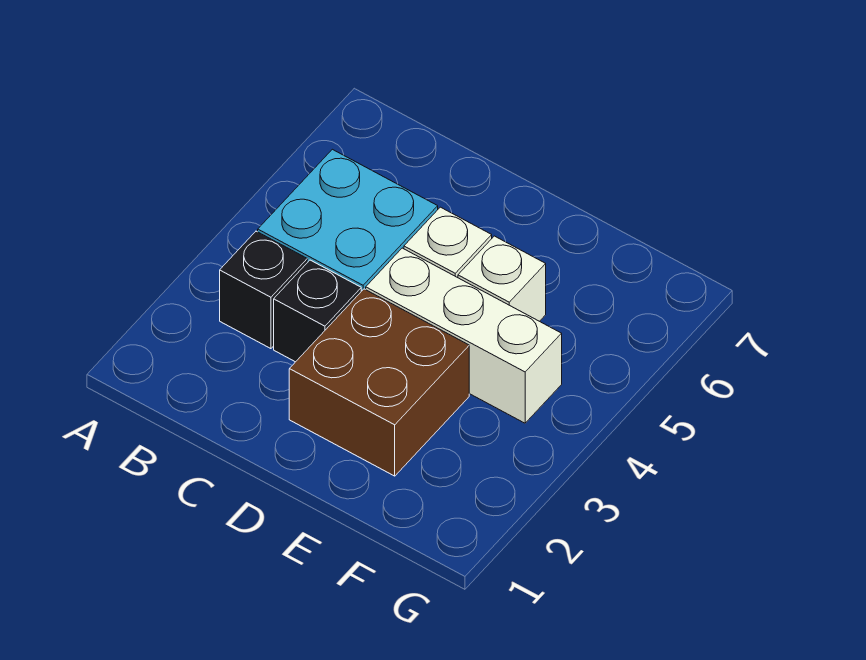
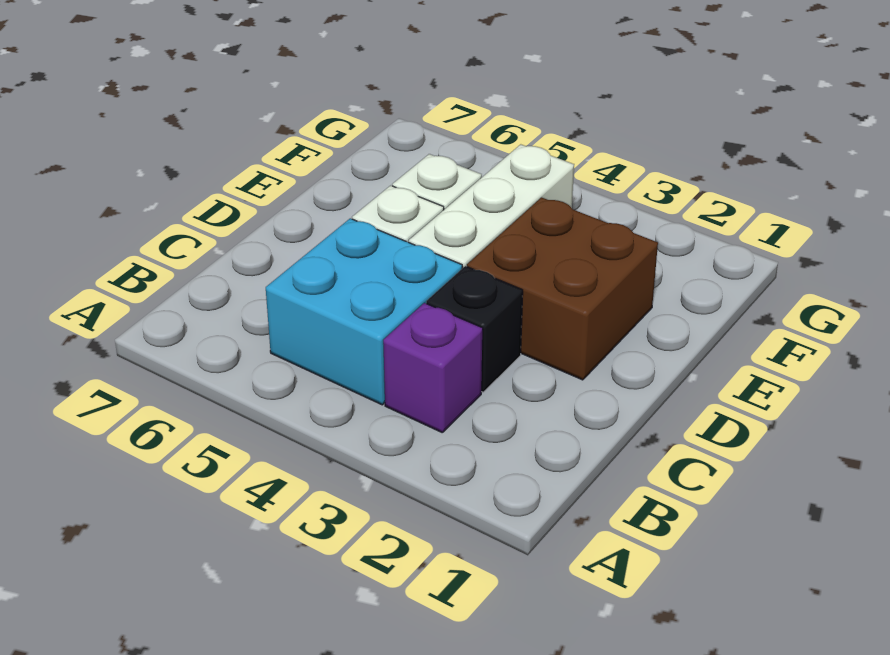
black 1x1 brick [220,231,307,349] -> purple 1x1 brick [383,303,483,432]

